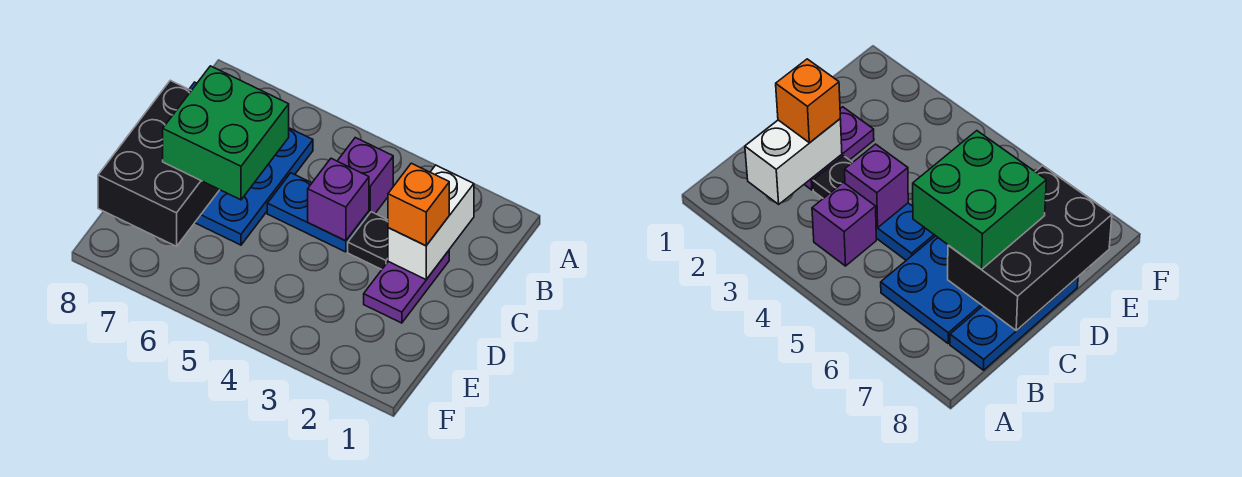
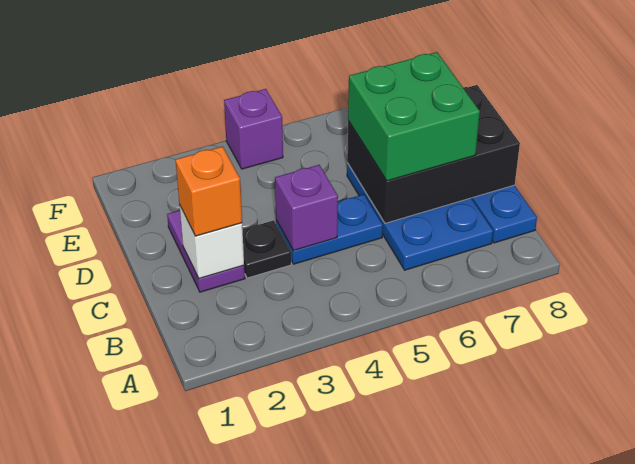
white 1x2 brick [388,165,474,279] -> white 1x1 brick [179,205,244,278]
purple 1x1 brick [338,138,393,214] -> purple 1x1 brick moved to [224,89,283,169]
black 2x3 brick [98,80,219,246] -> black 2x3 brick turned to [347,85,520,223]

